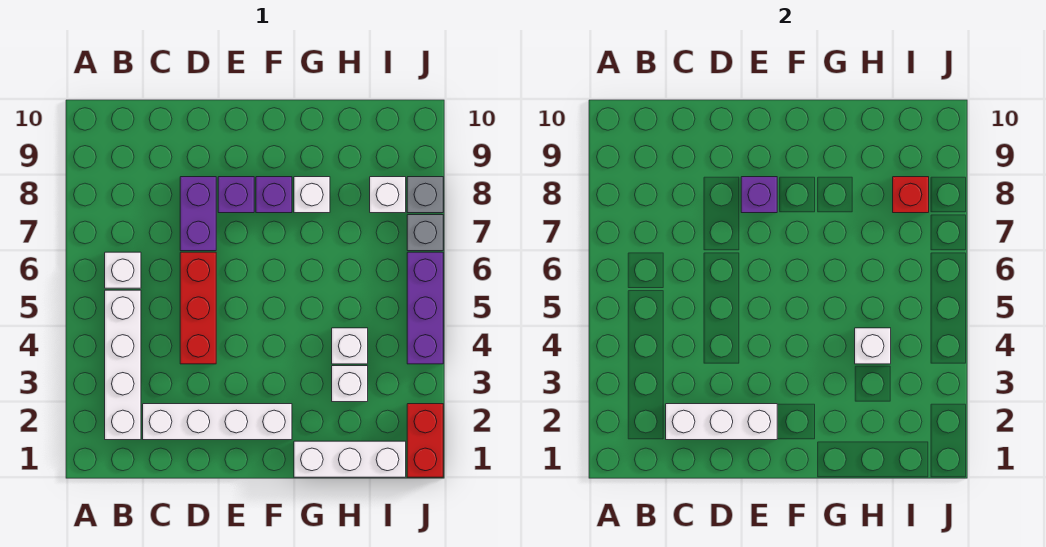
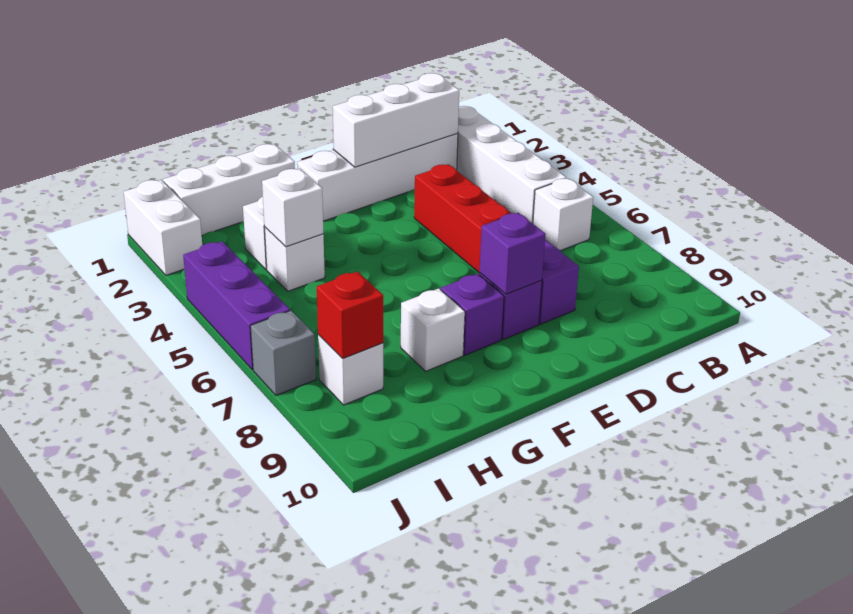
red 1x2 brick [407,404,443,477] -> white 1x2 brick [124,180,202,275]
grey 1x1 brick [407,177,443,213] -> none

